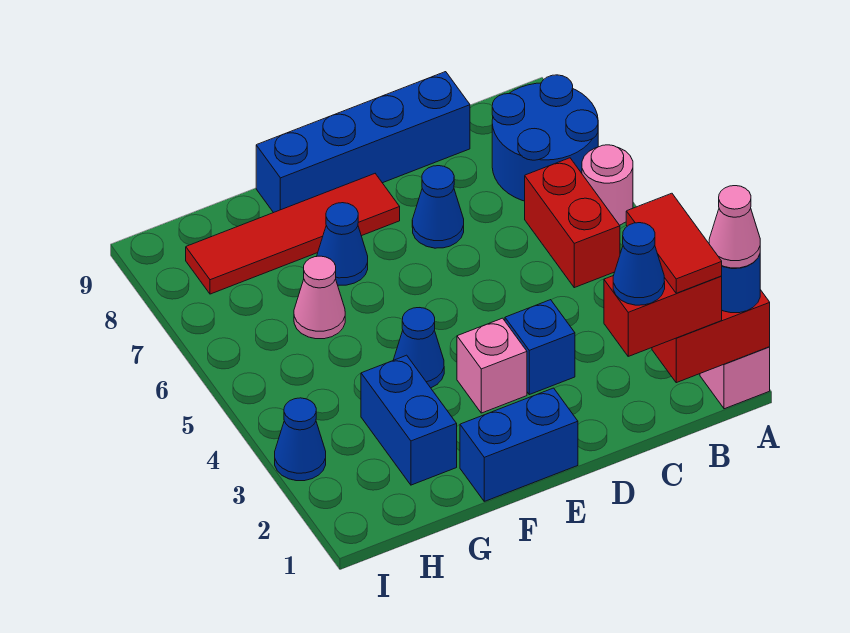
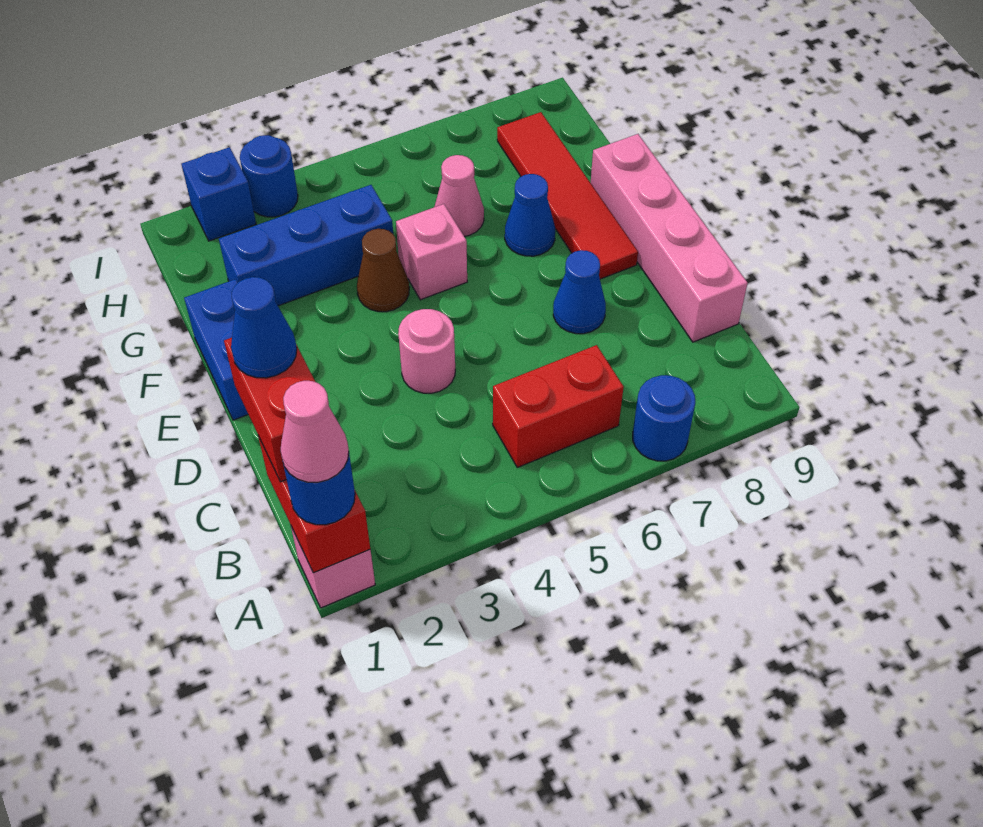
pink 1x1 round brick [582,145,633,225] -> pink 1x1 round brick moved to [398,309,455,393]
blue 2x2 round brick [492,75,598,201] -> blue 1x1 round brick [633,375,695,461]
red 1x2 tile [626,193,722,293] -> none
blue 1x4 brick [256,72,470,213] -> pink 1x4 brick [591,134,748,342]
blue 1x1 brick [505,300,575,395] -> blue 1x1 brick moved to [182,147,256,241]
pink 1x1 brick [457,318,527,413] -> pink 1x1 brick moved to [396,204,467,300]
blue 1x1 cone [394,308,444,388] -> brown 1x1 cone [357,229,409,312]
blue 1x2 brick [361,355,457,485] -> blue 1x3 brick [219,185,393,306]
blue 1x1 cone [275,398,326,481] -> blue 1x1 round brick [240,135,298,217]

